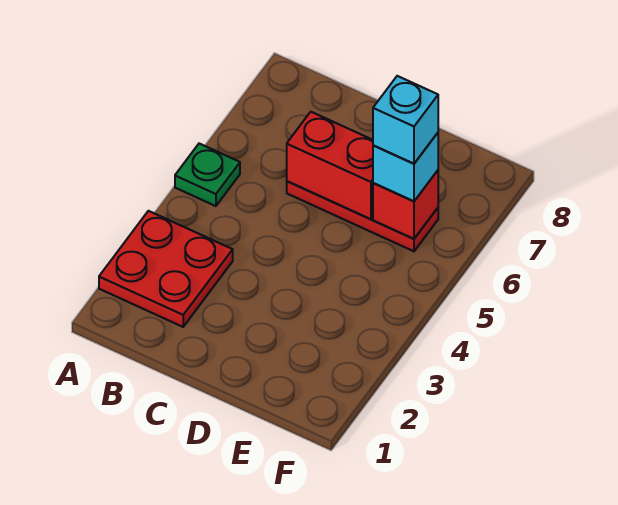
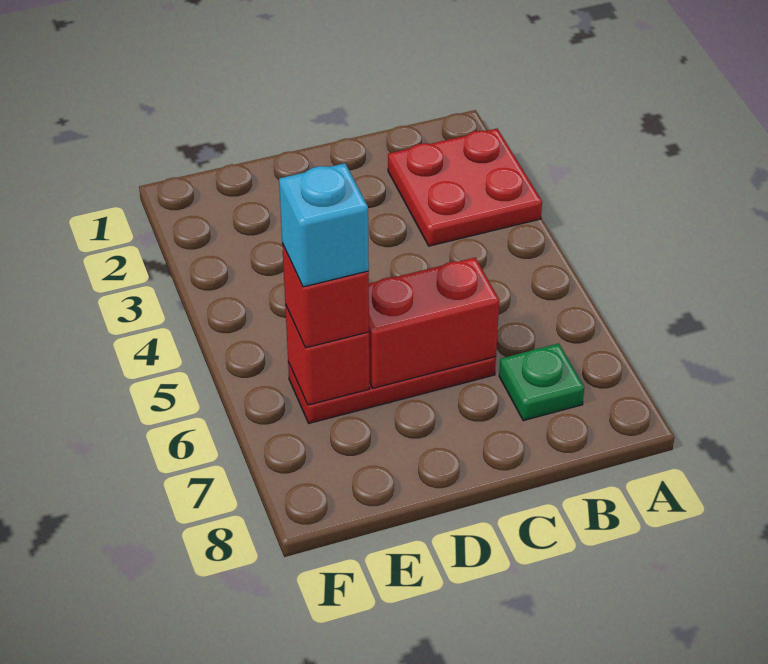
green 1x1 plate [175,144,240,206] -> green 1x1 plate moved to [499,343,584,421]
cyan 1x1 brick [373,133,438,201] -> red 1x1 brick [282,243,369,348]

